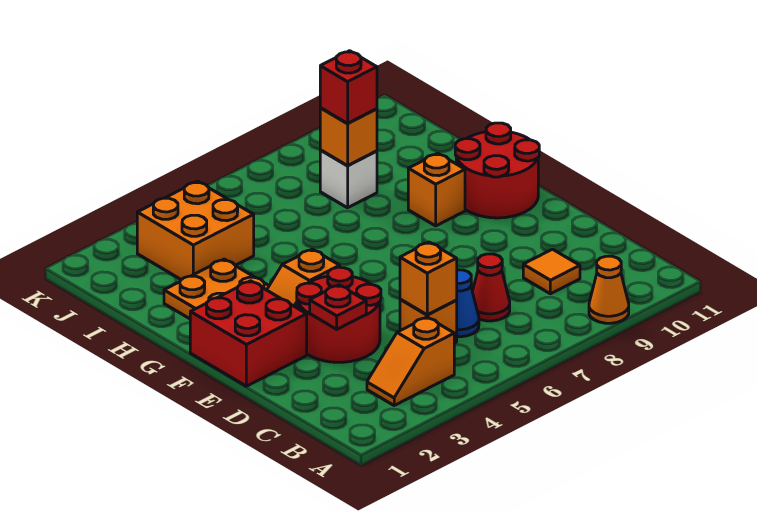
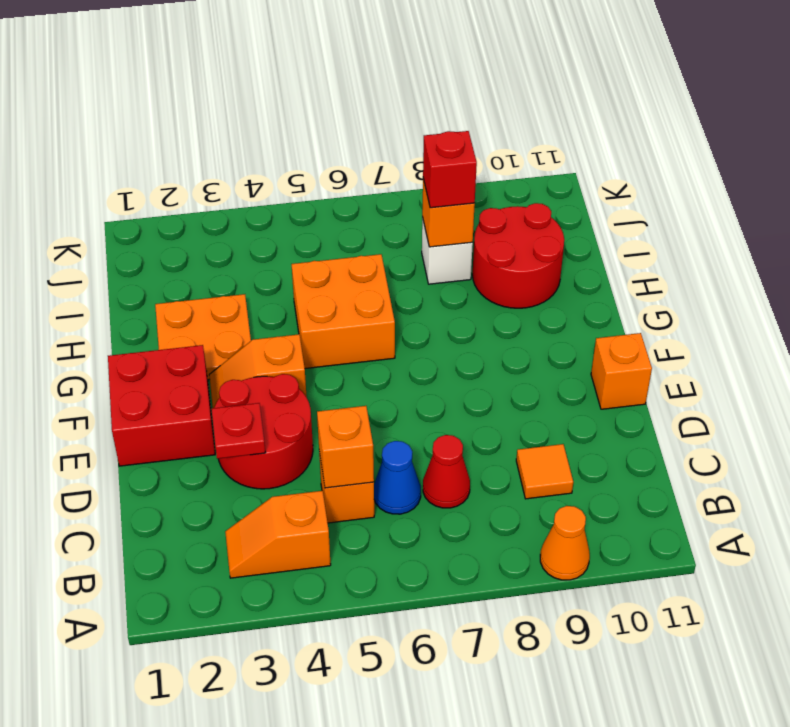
red 2x2 round brick [455,123,539,218] -> red 2x2 round brick moved to [472,203,564,308]
orange 1x1 brick [408,153,465,226] -> orange 1x1 brick moved to [591,333,652,409]
orange 2x2 brick [137,181,254,280] -> orange 2x2 brick moved to [291,254,395,369]

